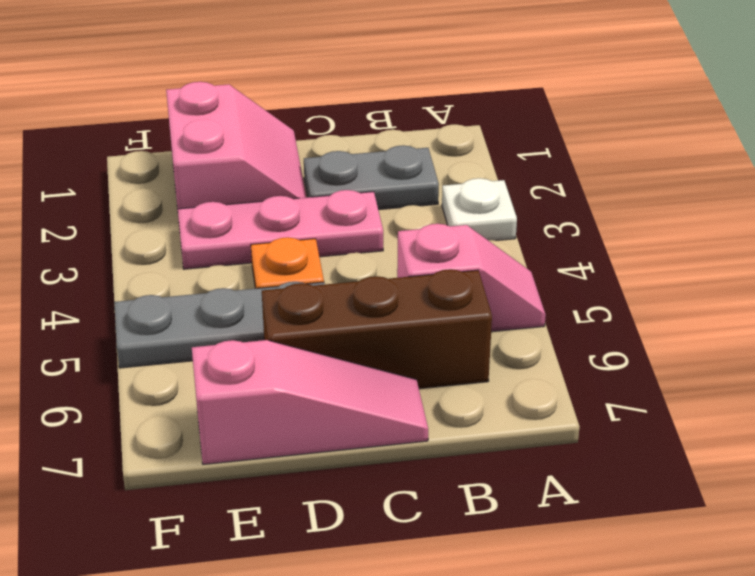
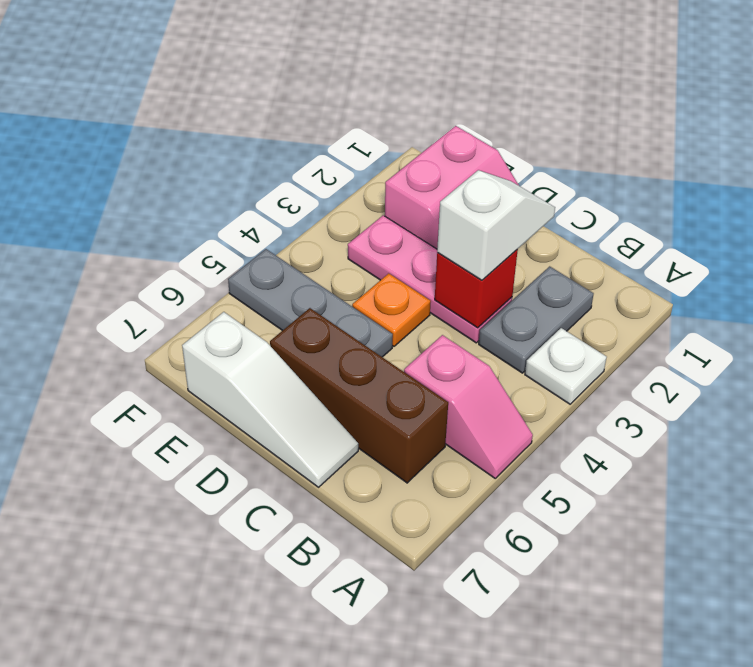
grey 1x2 plate [304,145,439,210] -> grey 1x2 plate turned to [479,266,593,373]
none -> white 1x2 slope [437,170,555,280]
none -> red 1x1 brick [435,250,518,328]
pink 1x3 slope [192,340,428,464] -> white 1x3 slope [182,312,358,487]

